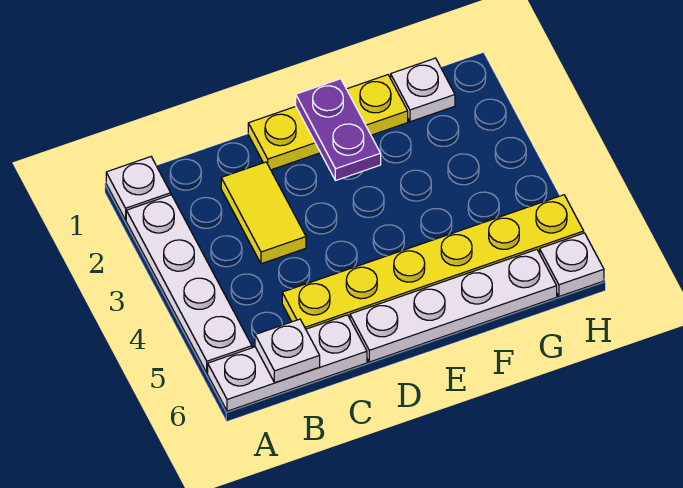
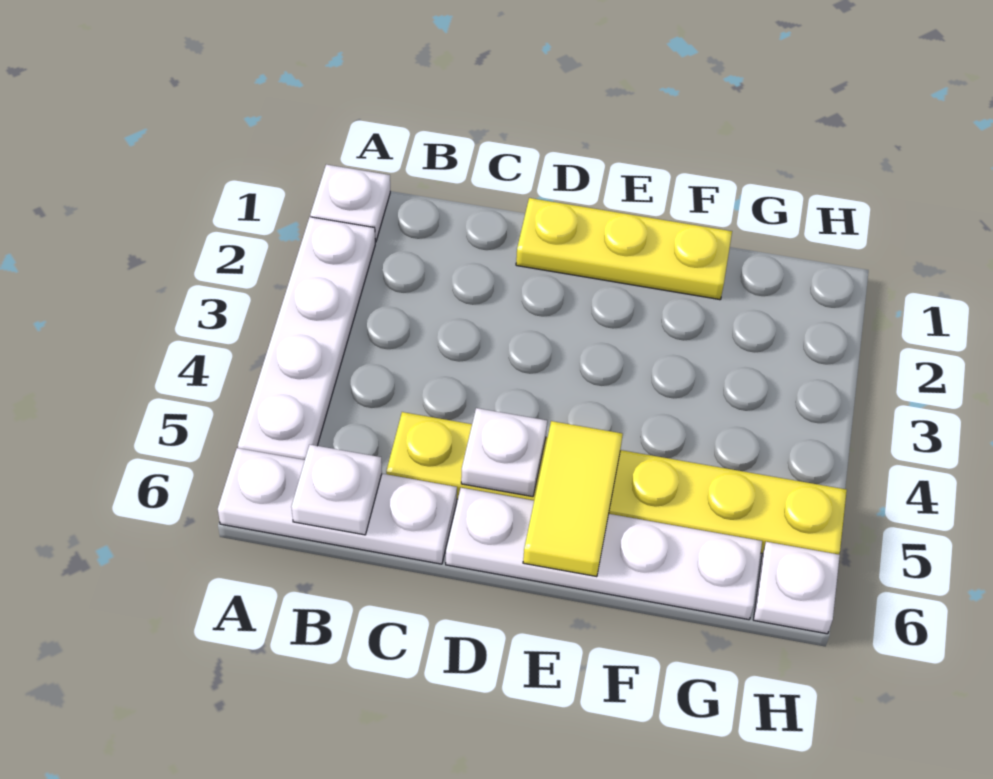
yellow 1x2 tile [221,162,306,264] -> yellow 1x2 tile moved to [523,421,623,577]
purple 1x2 plate [296,79,381,181] -> none
white 1x1 plate [391,58,455,122] -> white 1x1 plate moved to [461,408,547,497]

